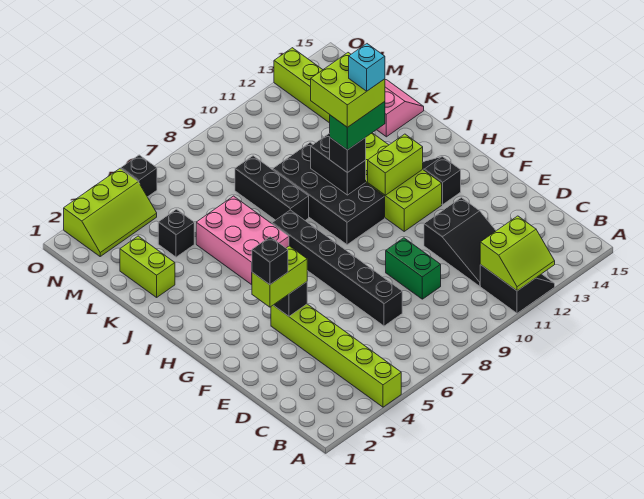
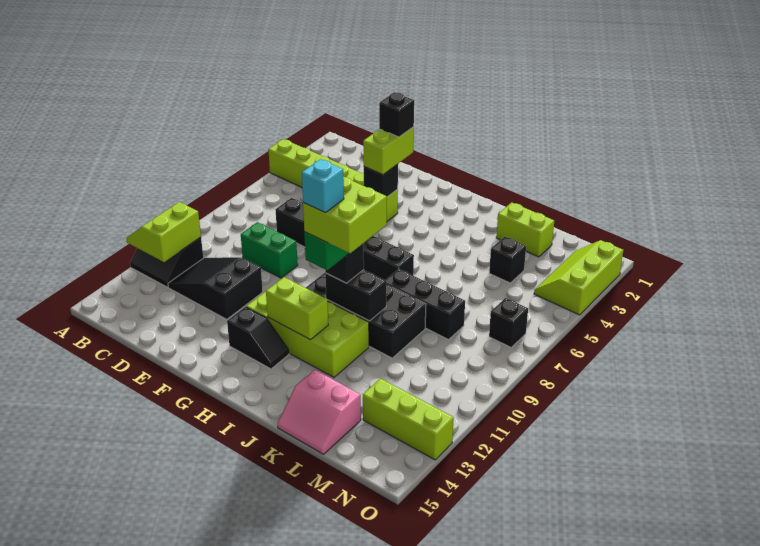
lime 1x2 brick [368,134,423,195] -> lime 1x2 brick turned to [266,277,328,340]
pink 2x3 brick [196,196,289,284] -> none
black 1x1 brick [121,155,157,197] -> black 1x1 brick moved to [489,298,528,347]

